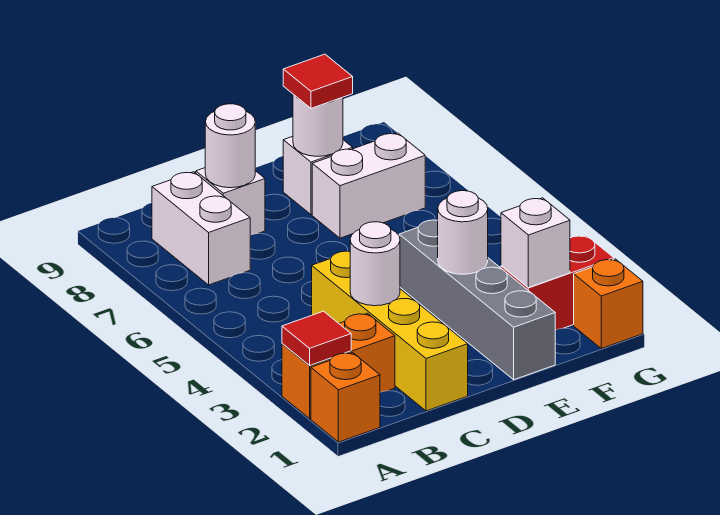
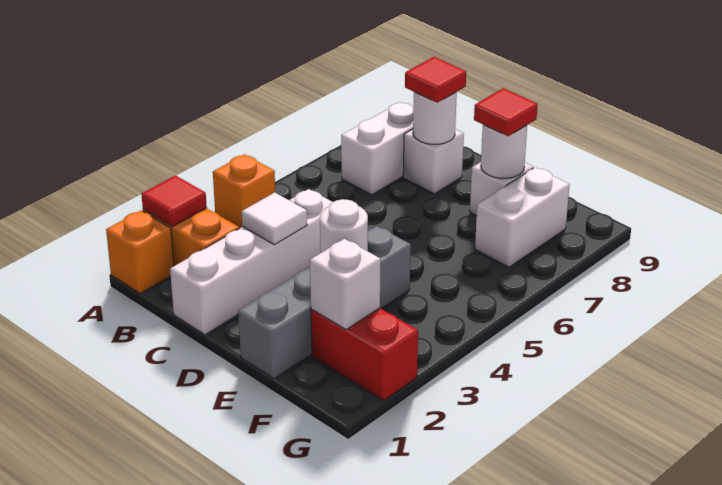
yellow 1x4 brick [312,251,468,411] -> white 1x4 brick [170,189,332,335]
white 1x1 round brick [350,222,400,306] -> white 1x1 tile [242,192,307,245]
none -> red 1x1 tile [405,57,466,103]
white 1x2 brick [312,133,425,238] -> white 1x2 brick turned to [475,168,570,267]
orange 1x1 brick [574,259,643,348] -> orange 1x1 brick moved to [213,154,275,228]

